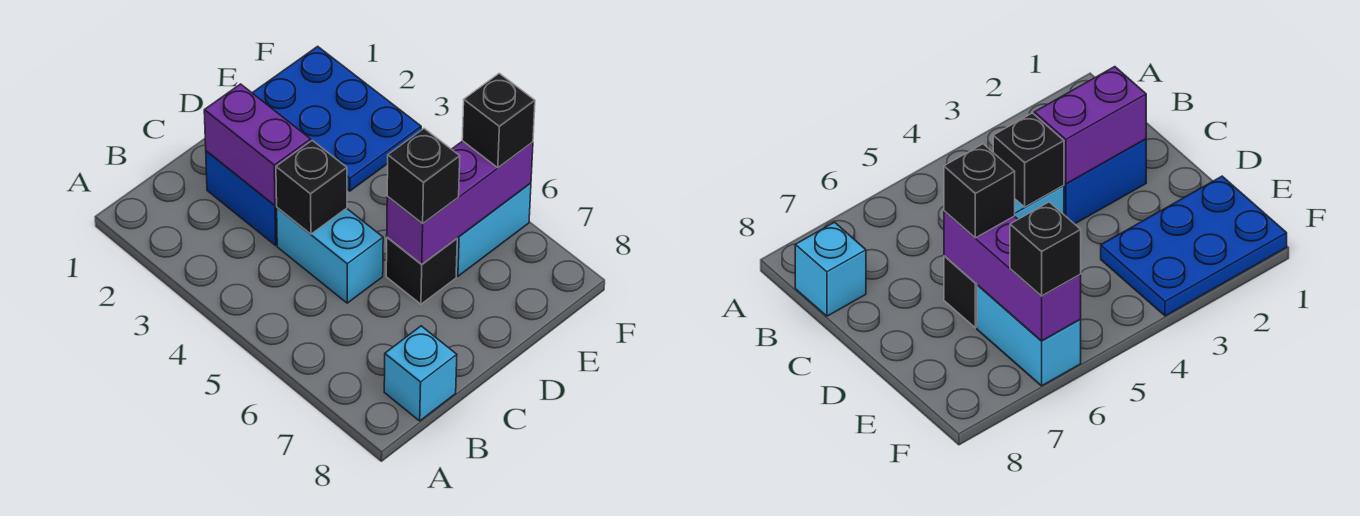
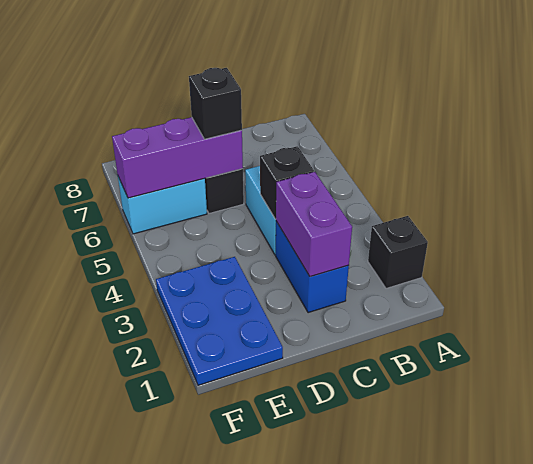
cyan 1x1 brick [384,326,457,421] -> none
black 1x1 brick [462,73,535,168] -> black 1x1 brick moved to [368,216,428,288]

